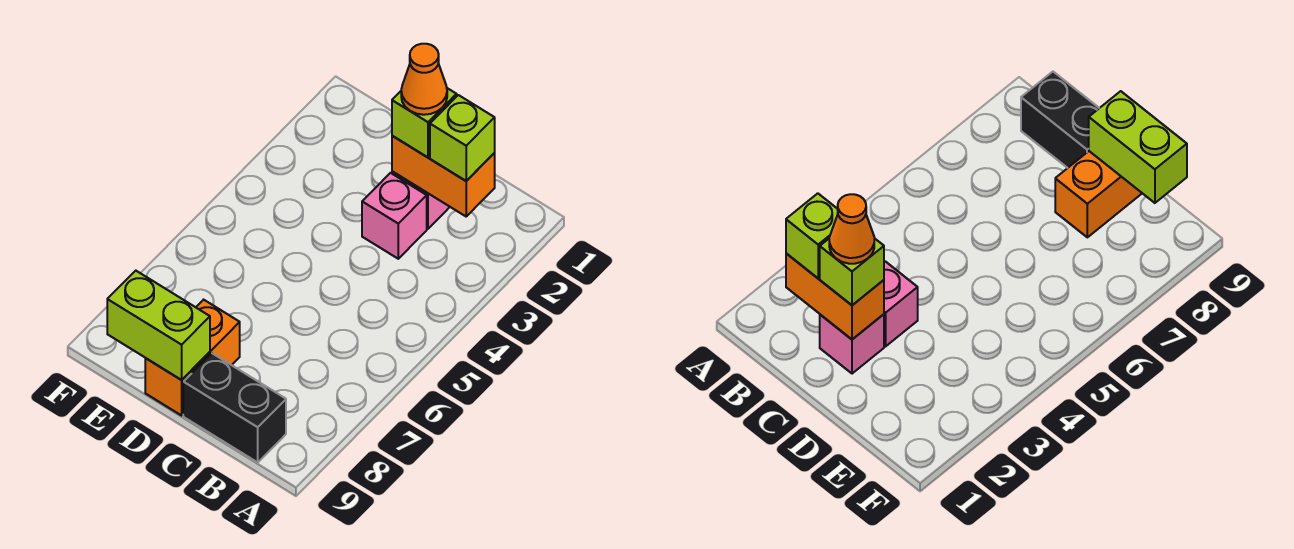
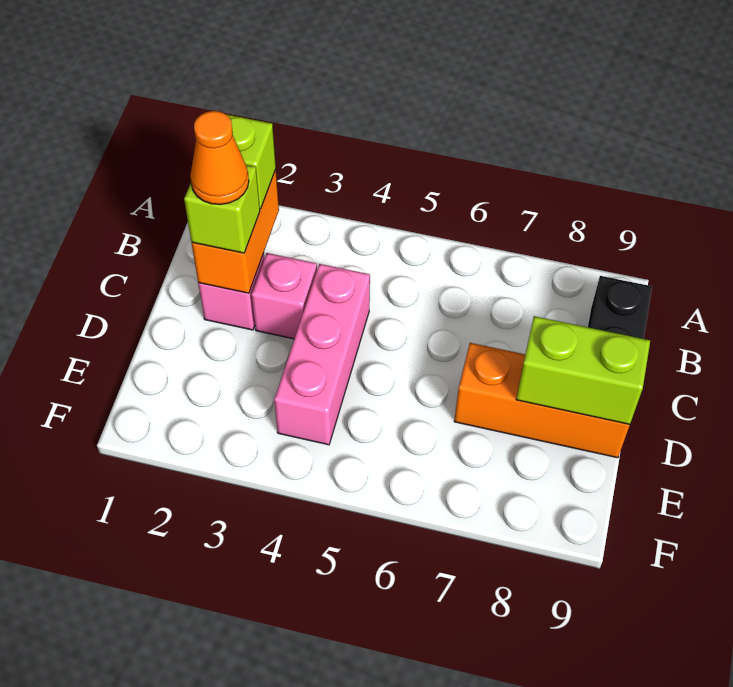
none -> pink 1x3 brick [274,264,370,445]
orange 1x2 brick [145,300,240,415] -> orange 1x3 brick [454,343,630,458]
lime 1x2 brick [107,271,210,380] -> lime 1x2 brick turned to [516,316,650,424]

